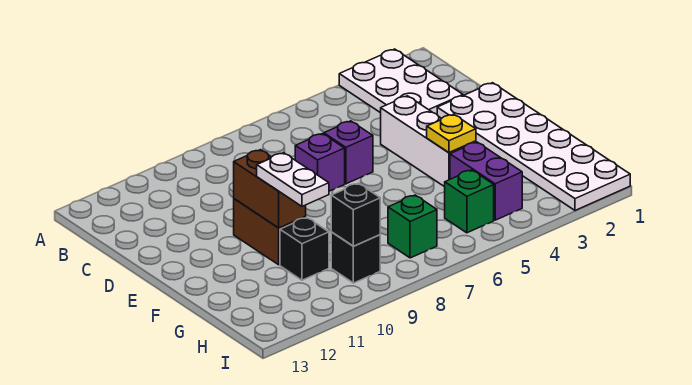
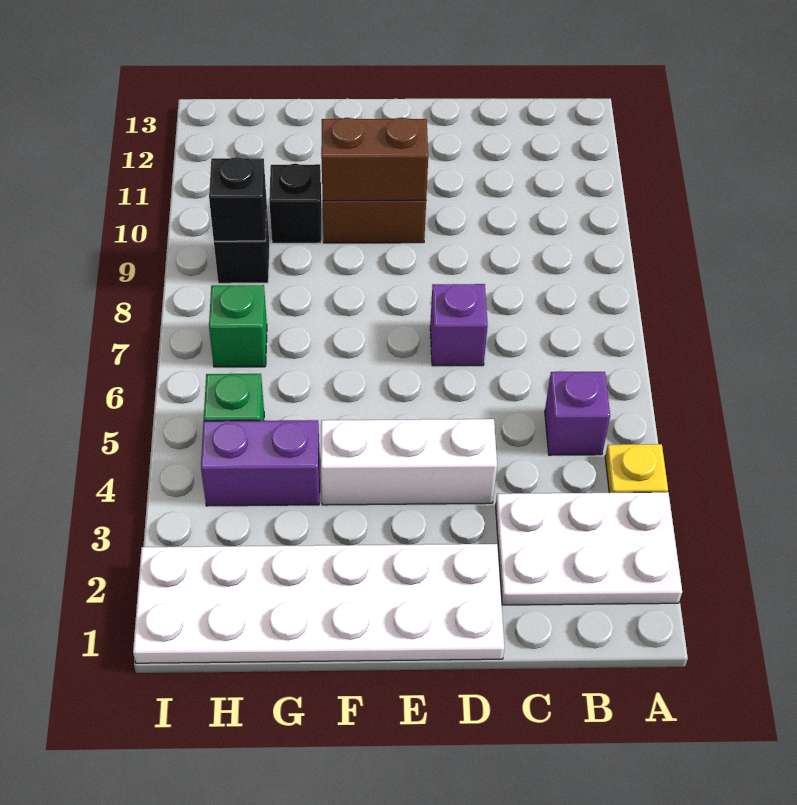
purple 1x1 brick [324,121,373,184] -> purple 1x1 brick moved to [545,372,610,455]
yellow 1x1 plate [427,114,476,153] -> yellow 1x1 plate moved to [605,444,668,493]
white 1x2 plate [257,153,329,206] -> none

